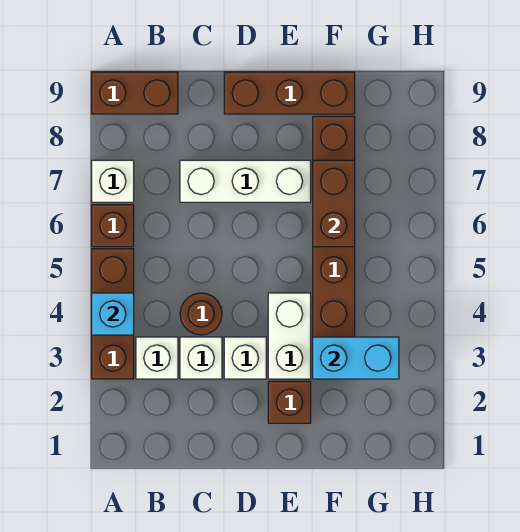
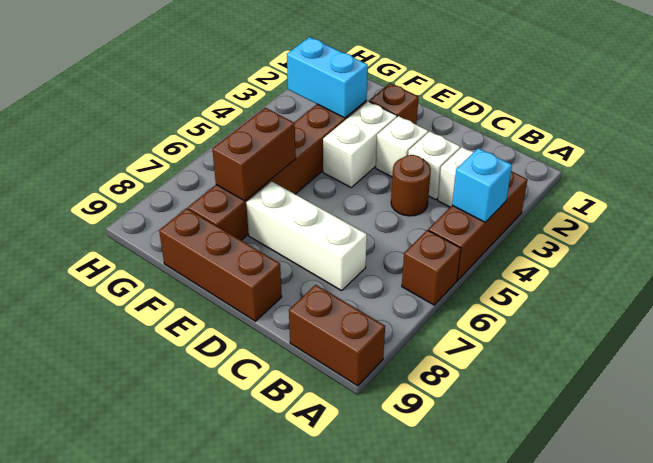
white 1x1 brick [92,160,134,202] -> none

